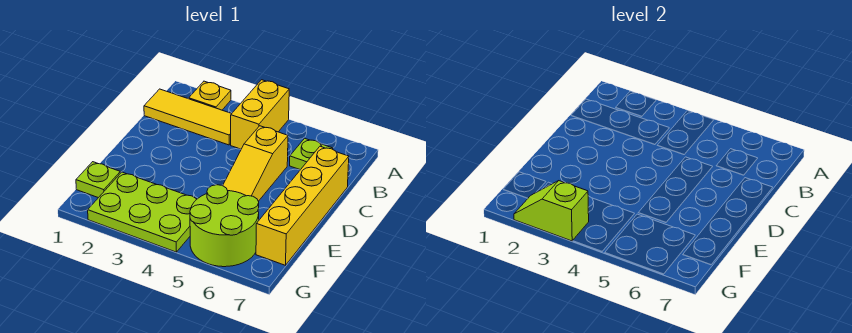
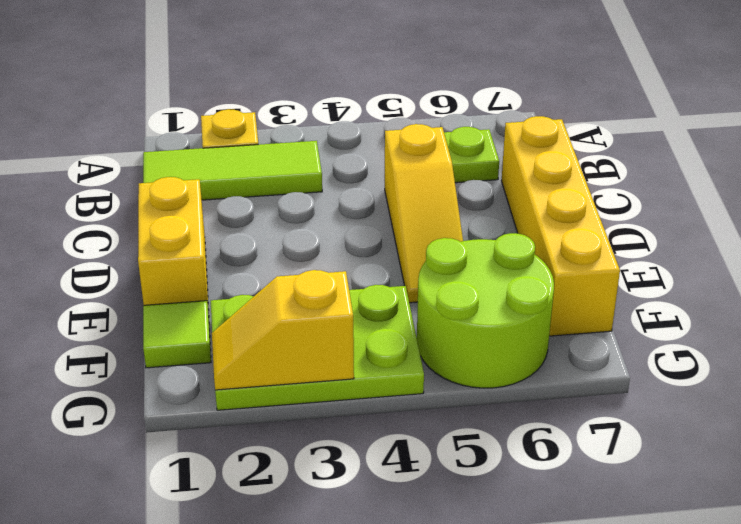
yellow 1x2 brick [231,80,289,149] -> yellow 1x2 brick moved to [138,177,209,314]
yellow 1x3 tile [144,89,232,145] -> lime 1x3 tile [143,141,322,200]
lime 1x1 plate [76,162,120,198] -> lime 1x1 tile [143,301,211,368]
lime 1x2 slope [514,181,589,241] -> yellow 1x2 slope [212,270,354,390]

